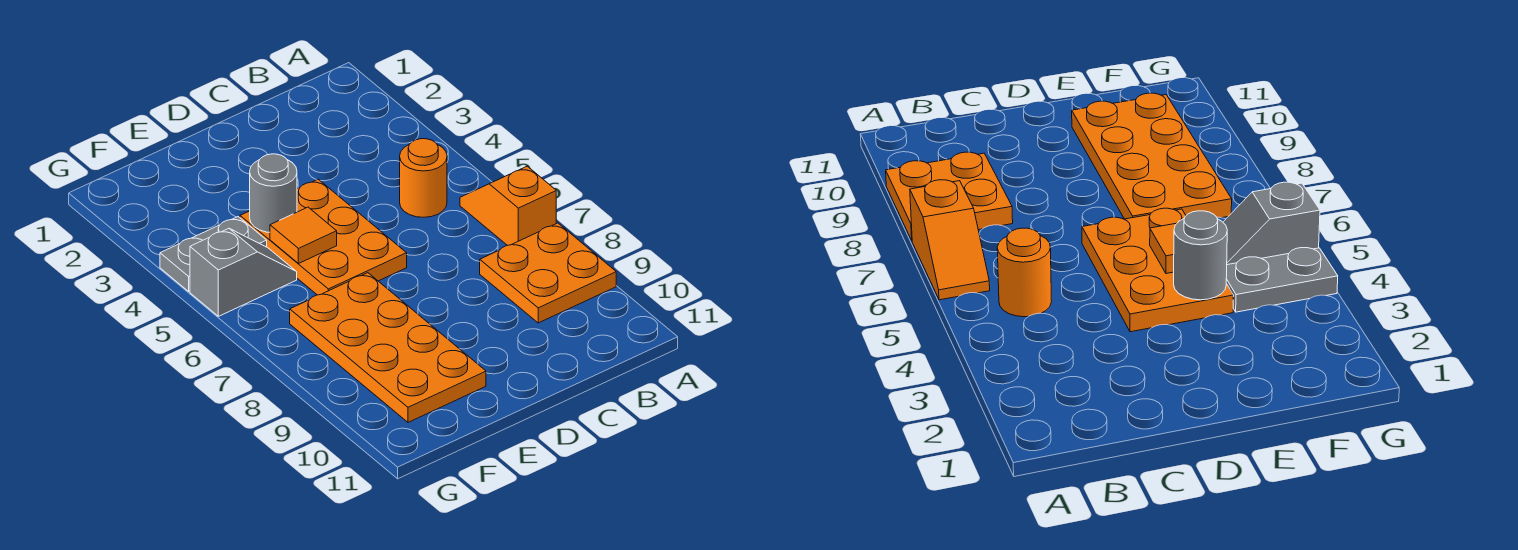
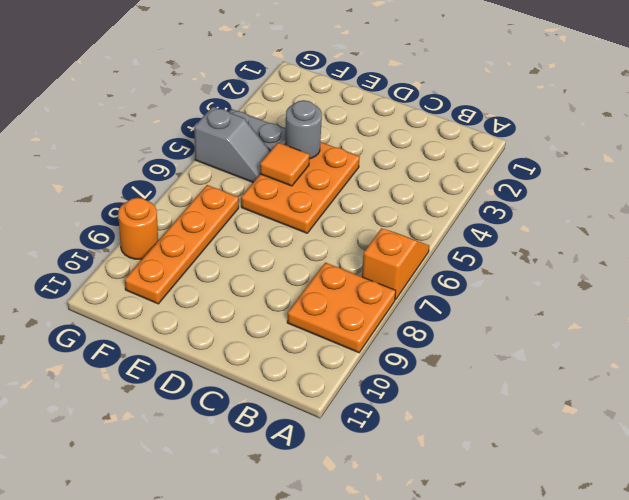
orange 1x1 round brick [400,139,447,217] -> orange 1x1 round brick moved to [118,198,158,259]
orange 2x4 plate [290,273,486,422] -> orange 1x4 plate [125,185,239,304]

